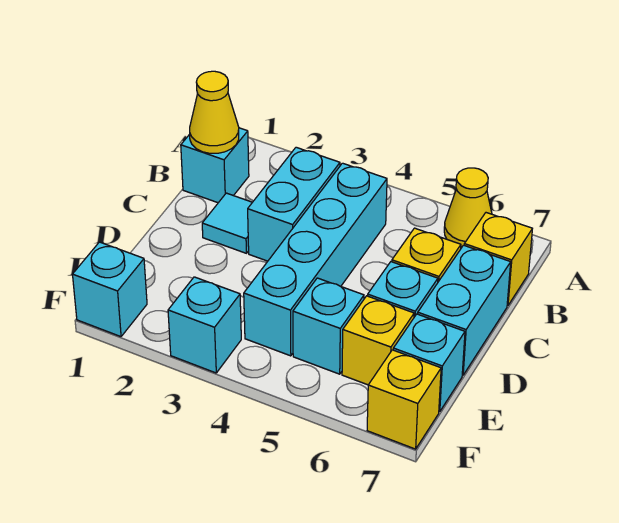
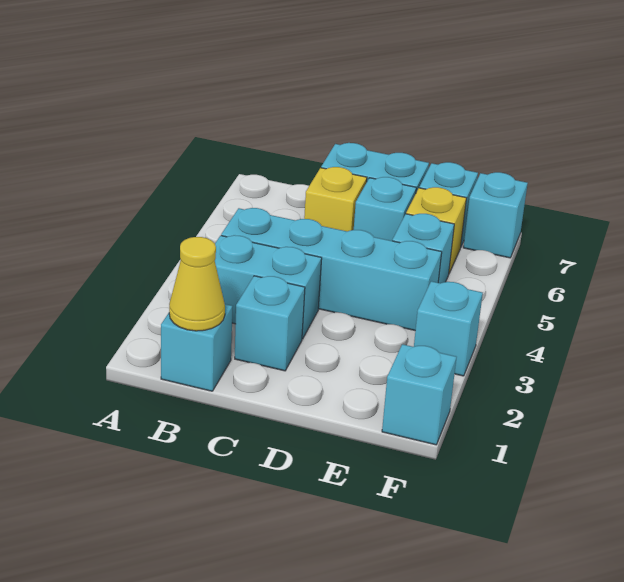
yellow 1x1 cone [444,168,492,248] -> none
yellow 1x1 brick [464,213,532,306] -> none
cyan 1x1 tile [202,193,252,253] -> cyan 1x1 brick [235,276,305,371]
yellow 1x1 brick [367,350,441,449] -> cyan 1x1 brick [463,172,528,258]

